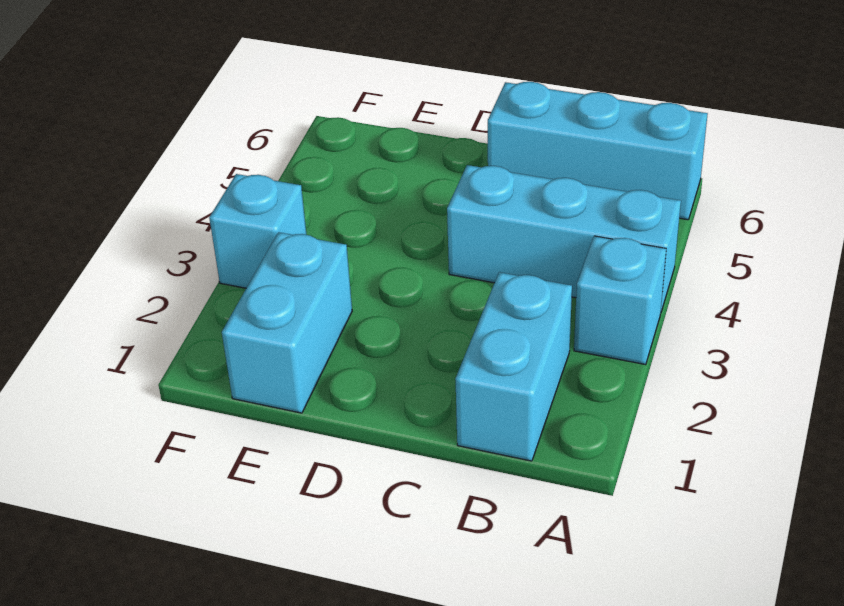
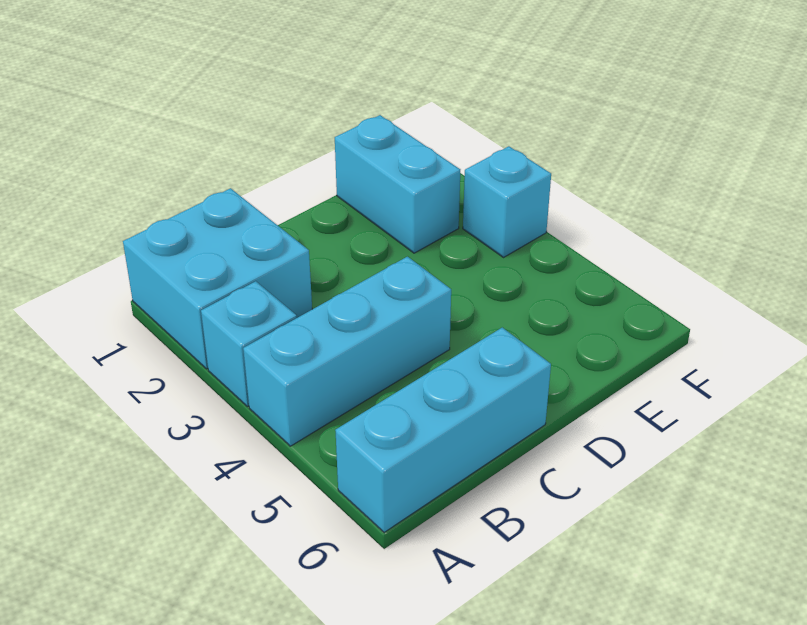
cyan 1x2 brick [455,272,572,461] -> cyan 2x2 brick [123,188,312,369]

